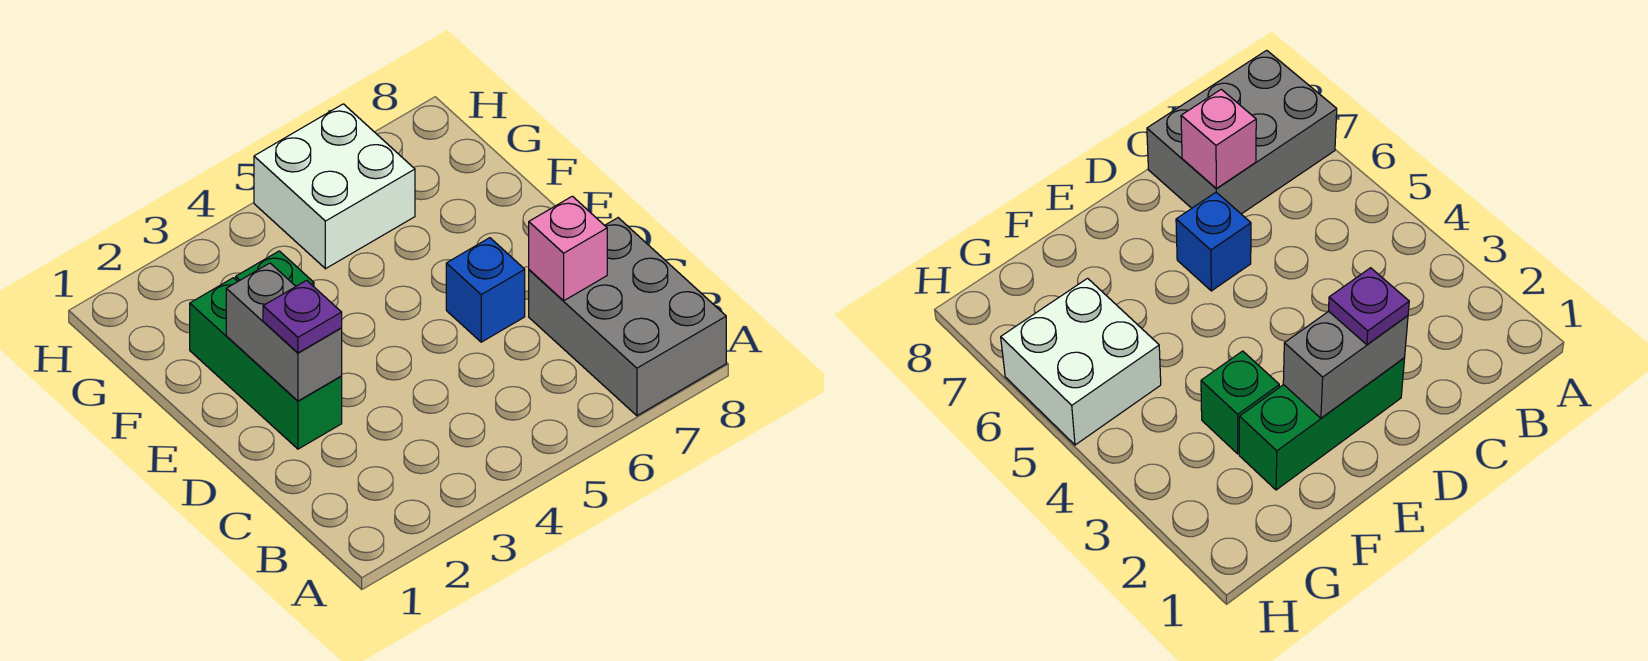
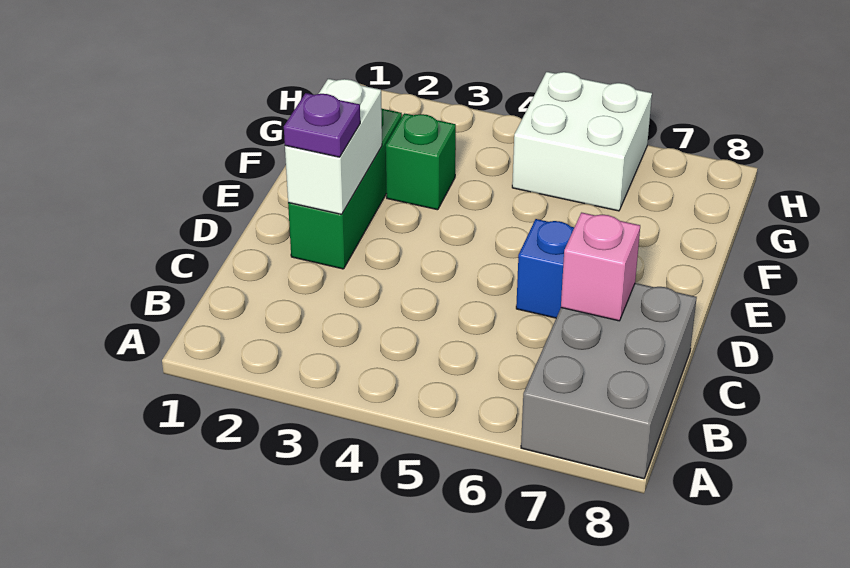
grey 1x2 brick [226,263,342,401] -> white 1x2 brick [285,79,382,214]

